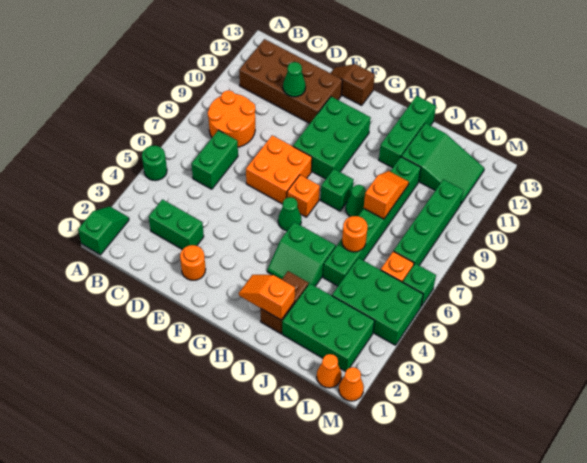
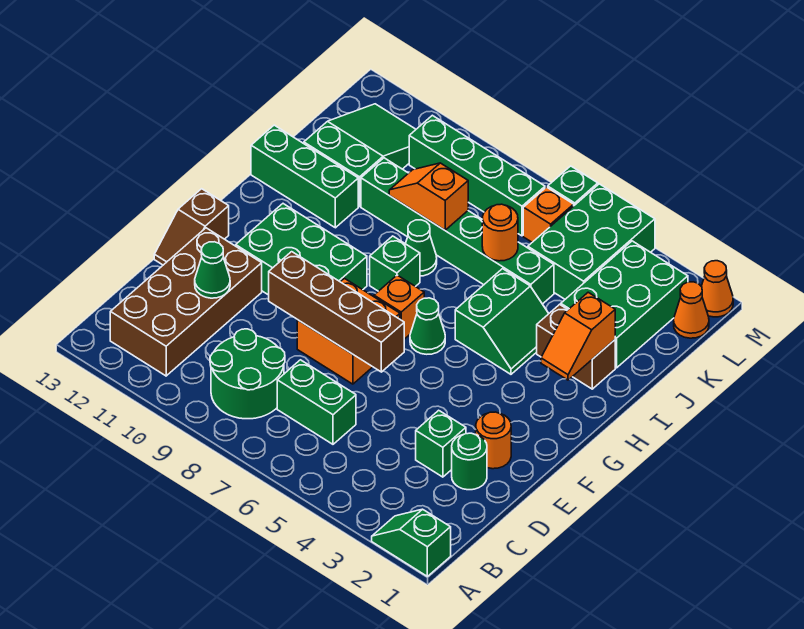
green 1x1 round brick [142,146,167,181] -> green 1x1 round brick moved to [452,433,487,490]
orange 2x2 round brick [208,90,255,147] -> green 2x2 round brick [210,329,285,419]
green 1x2 brick [149,200,204,250] -> green 1x1 brick [416,410,466,477]
none -> brown 1x4 brick [269,252,404,372]

